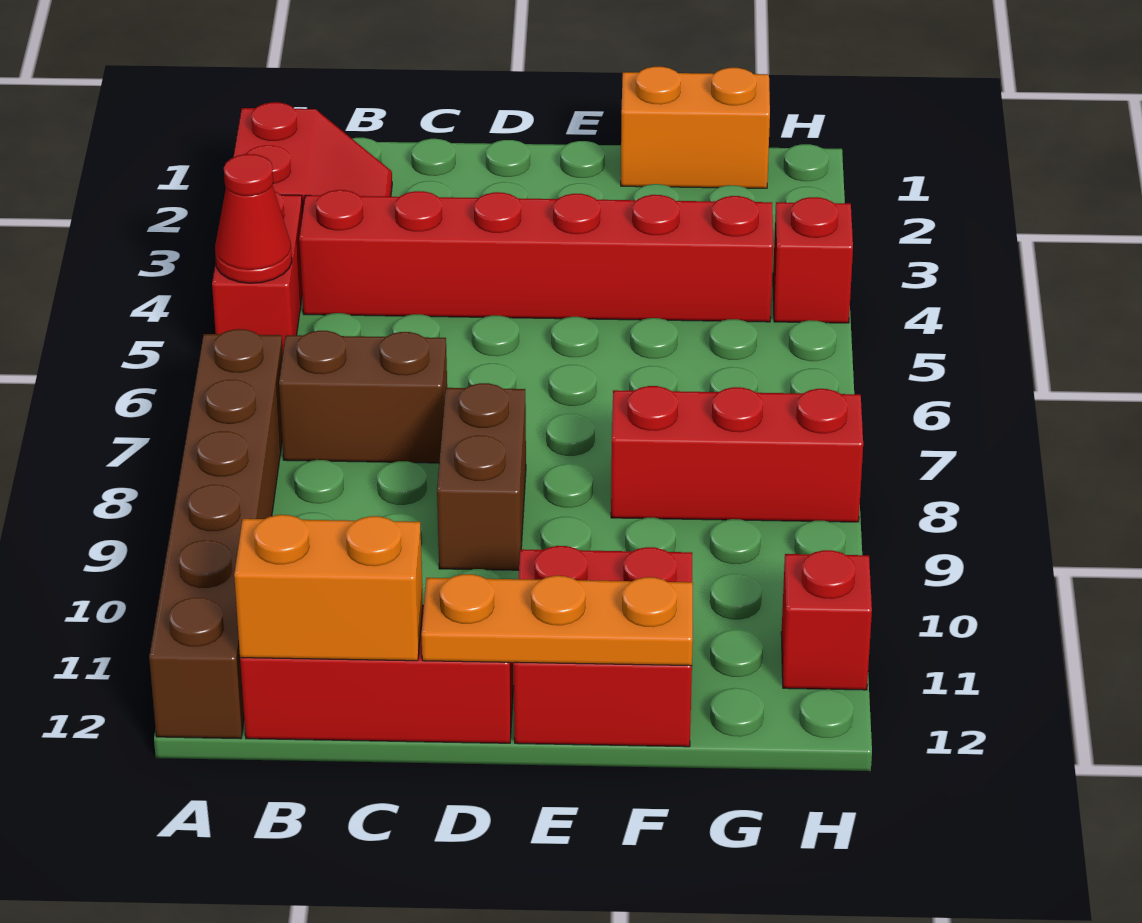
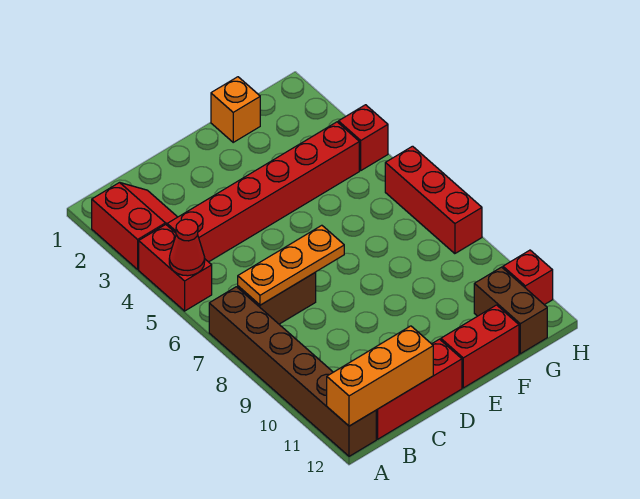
orange 1x2 brick [234,515,423,661] -> orange 1x3 brick [327,326,433,426]
brown 1x2 brick [437,383,526,570] -> brown 1x2 brick moved to [474,267,547,354]
orange 1x3 plate [421,574,693,666] -> orange 1x3 plate moved to [238,225,344,305]
red 2x2 brick [514,546,692,747] -> red 1x2 brick [441,305,519,388]
orange 1x2 brick [621,67,770,188] -> orange 1x1 brick [211,77,260,142]
red 1x3 brick [611,386,863,522] -> red 1x3 brick turned to [385,146,482,254]

